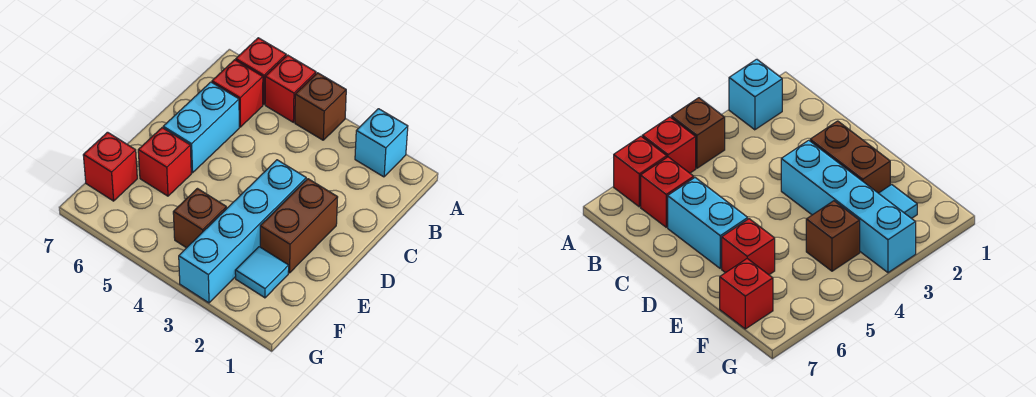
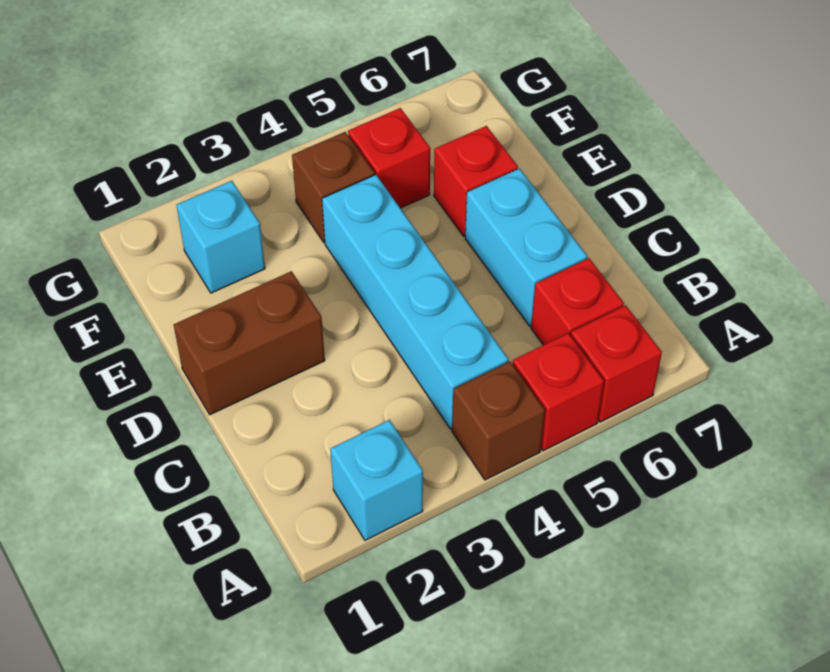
brown 1x2 brick [260,179,338,273] -> brown 1x2 brick turned to [174,271,325,415]
cyan 1x4 brick [179,160,306,303] -> cyan 1x4 brick moved to [322,175,508,429]
cyan 1x1 tile [235,247,289,298] -> cyan 1x1 brick [177,181,265,293]
red 1x1 brick [83,132,137,201] -> red 1x1 brick moved to [348,108,430,208]

